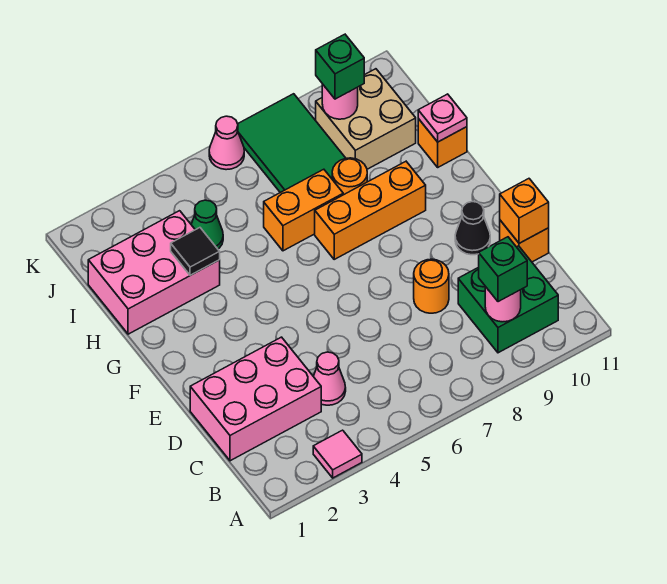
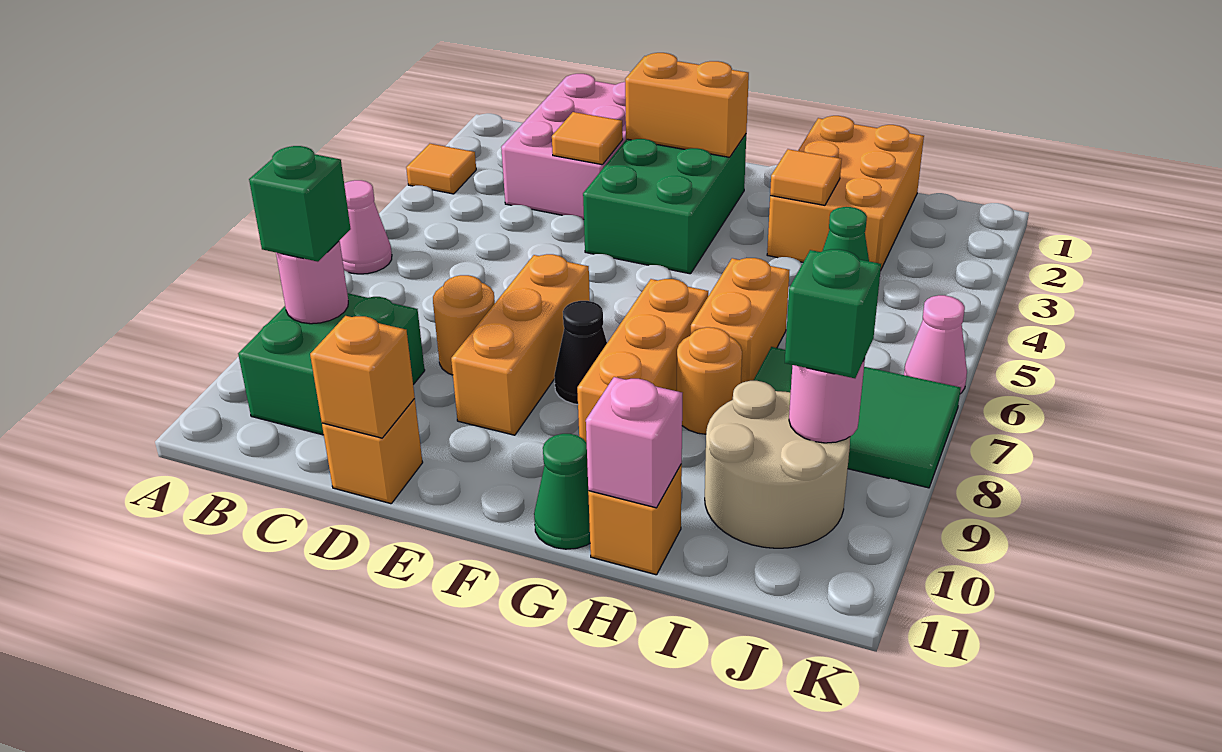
pink 1x1 tile [313,430,362,478] -> orange 1x1 tile [406,144,476,194]
pink 1x1 cone [313,352,346,405] -> pink 1x1 cone moved to [340,180,392,274]
none -> orange 1x1 tile [552,112,623,165]
none -> green 2x3 brick [583,134,746,274]
none -> orange 1x2 brick [625,53,749,157]
none -> orange 1x3 brick [451,254,590,435]
black 1x1 cone [455,202,490,255] -> black 1x1 cone moved to [554,301,607,404]
none -> green 1x1 cone [534,434,590,549]
pink 2x3 brick [88,211,220,334] -> orange 2x3 brick [767,116,924,269]
black 1x1 tile [171,228,220,275] -> orange 1x1 tile [770,149,842,205]
pink 1x1 plate [418,94,467,142] -> pink 1x1 brick [586,377,682,508]
tan 2x2 brick [316,69,416,169] -> tan 2x2 round brick [705,381,850,548]

